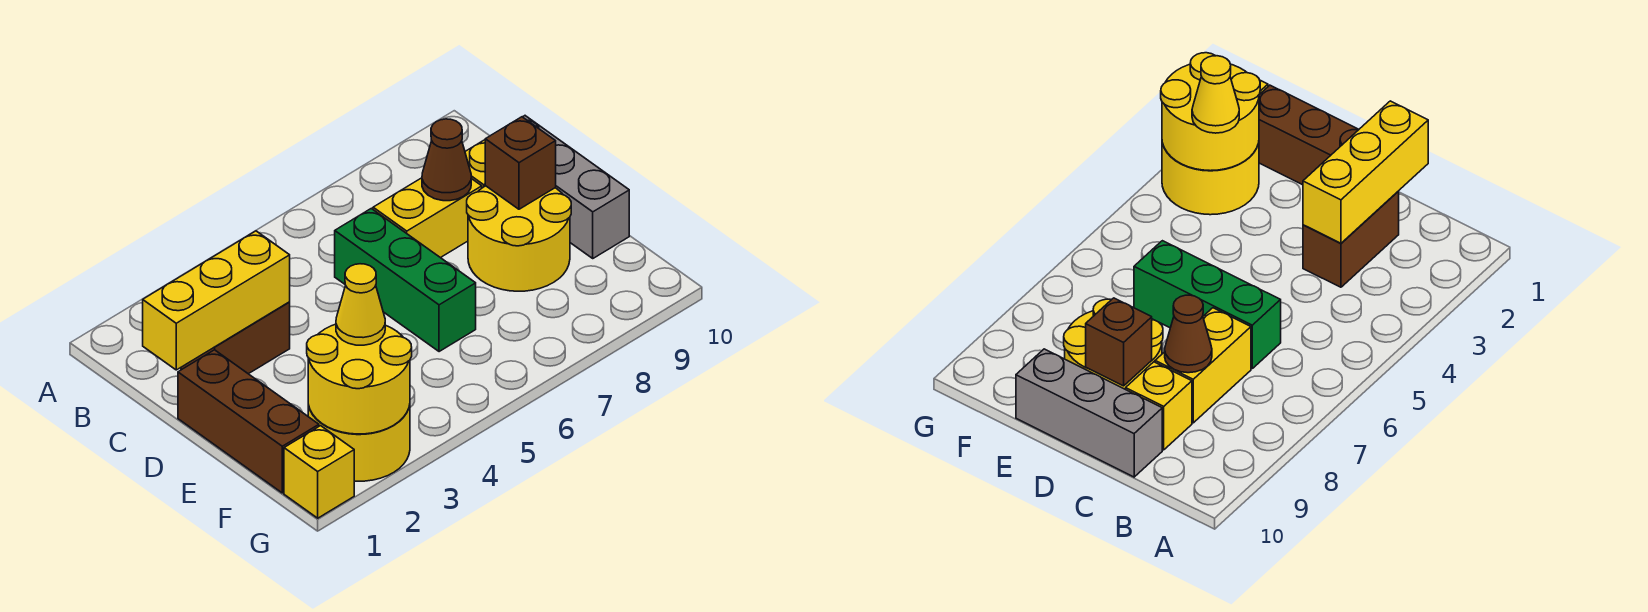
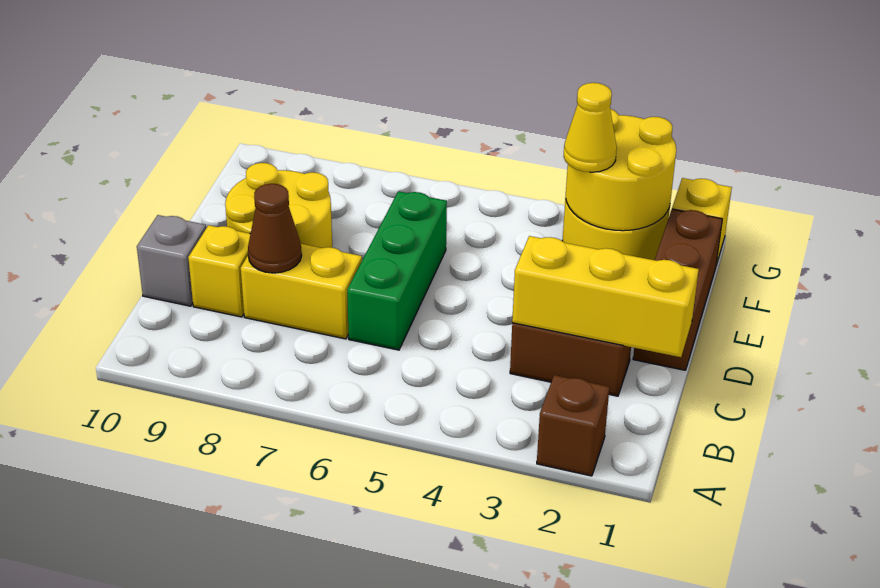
grey 1x3 brick [523,116,629,258] -> grey 1x1 brick [137,215,206,306]
brown 1x1 brick [485,117,556,209] -> brown 1x1 brick moved to [537,375,610,476]

